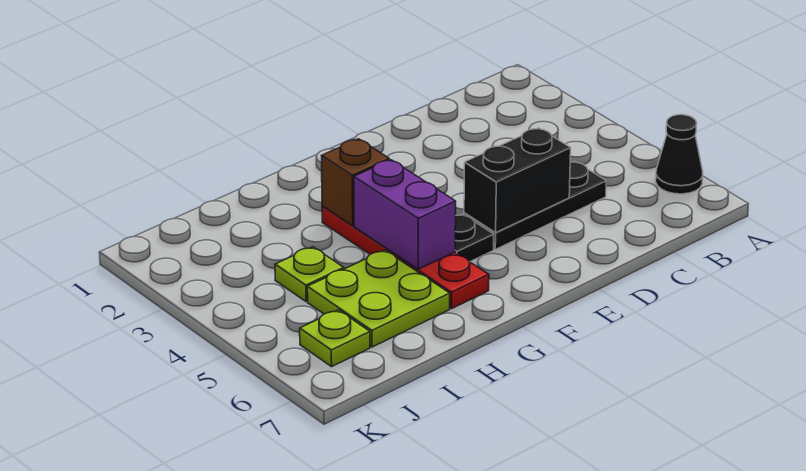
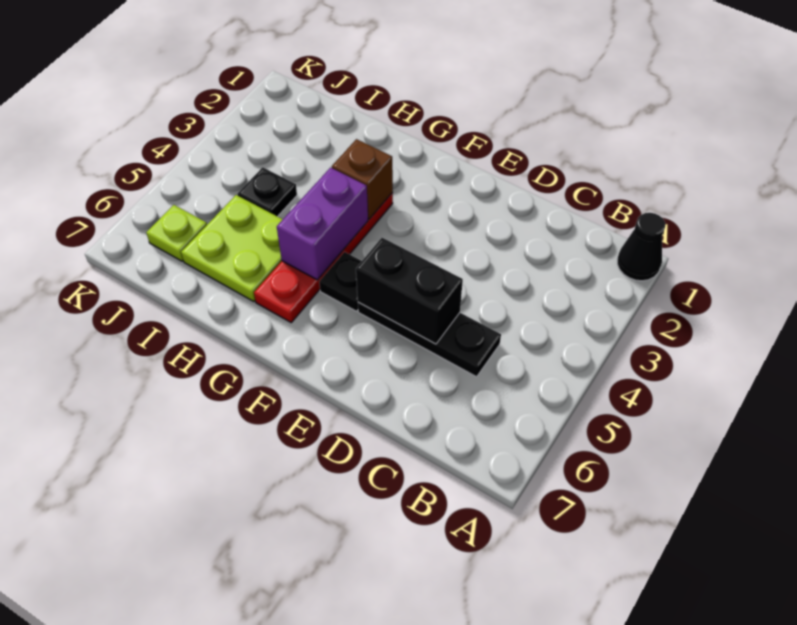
black 1x1 cone [656,115,703,194] -> black 1x1 cone moved to [617,213,665,281]
lime 1x1 plate [275,247,344,302] -> black 1x1 plate [238,167,297,217]

